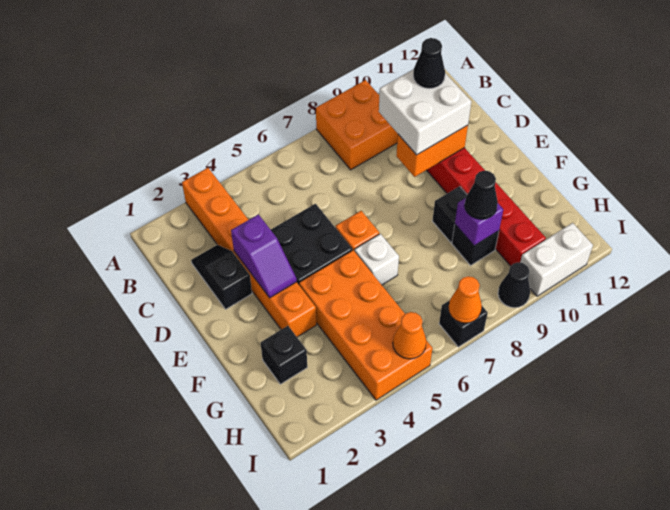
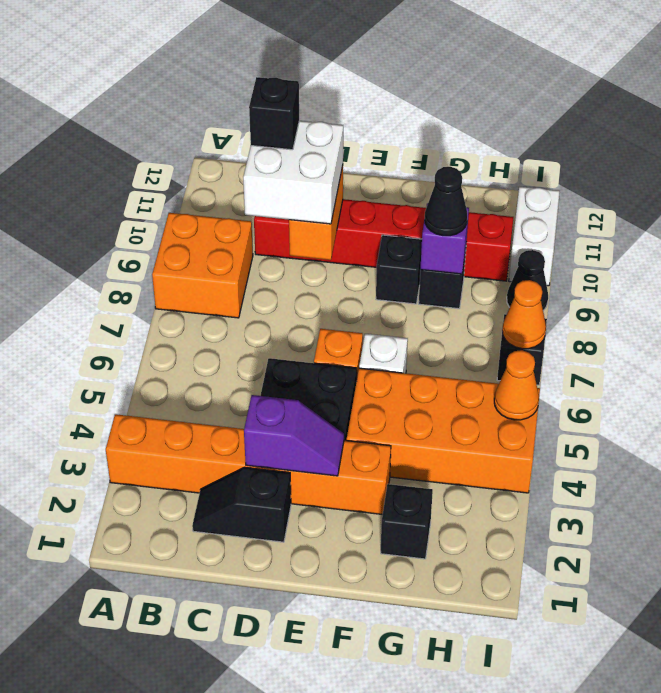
black 1x1 cone [413,38,445,89] -> black 1x1 brick [249,77,299,150]

